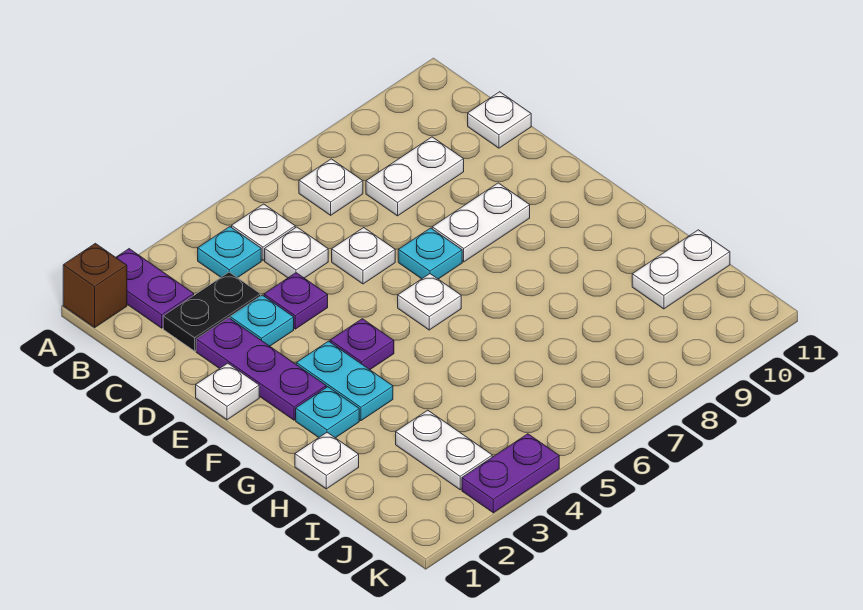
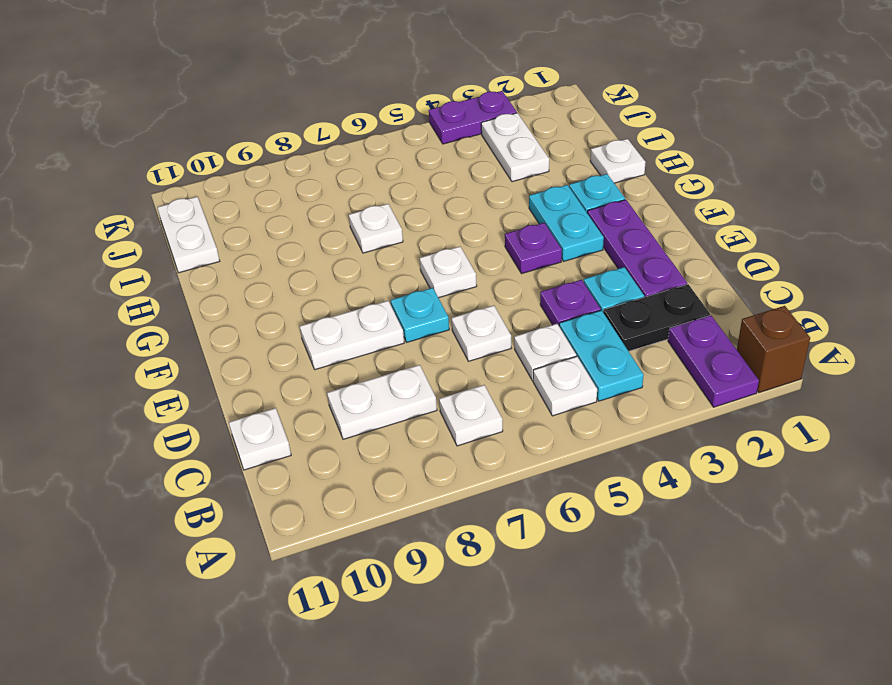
cyan 1x1 plate [198,227,261,278] -> cyan 1x2 plate [559,310,644,401]
white 1x1 plate [196,363,259,420] -> white 1x1 plate moved to [349,204,403,253]
white 1x2 plate [632,230,730,309] -> white 1x2 plate turned to [157,197,220,273]

